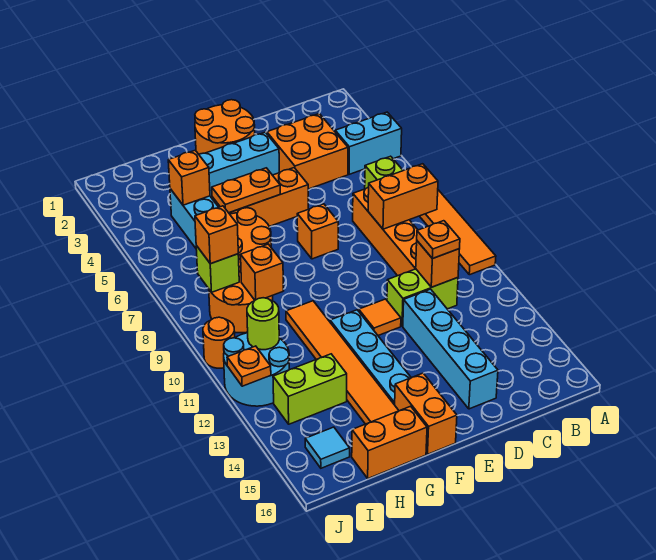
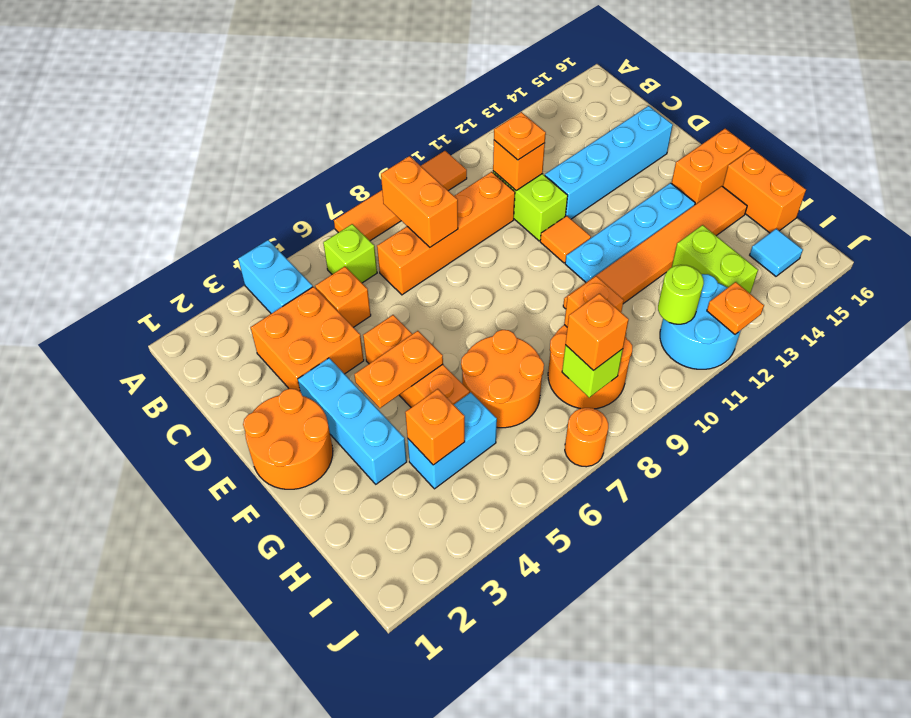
orange 1x1 brick [297,204,338,259] -> orange 1x1 brick moved to [315,267,371,327]
orange 1x2 plate [212,168,280,213] -> orange 1x2 plate turned to [354,331,443,408]
orange 1x1 round brick [203,317,235,368] -> orange 1x1 round brick moved to [565,408,608,467]

